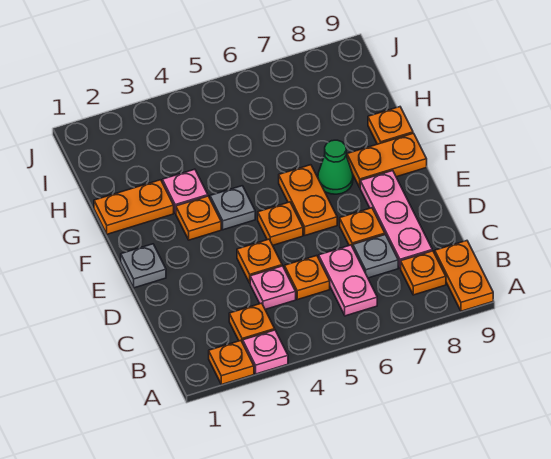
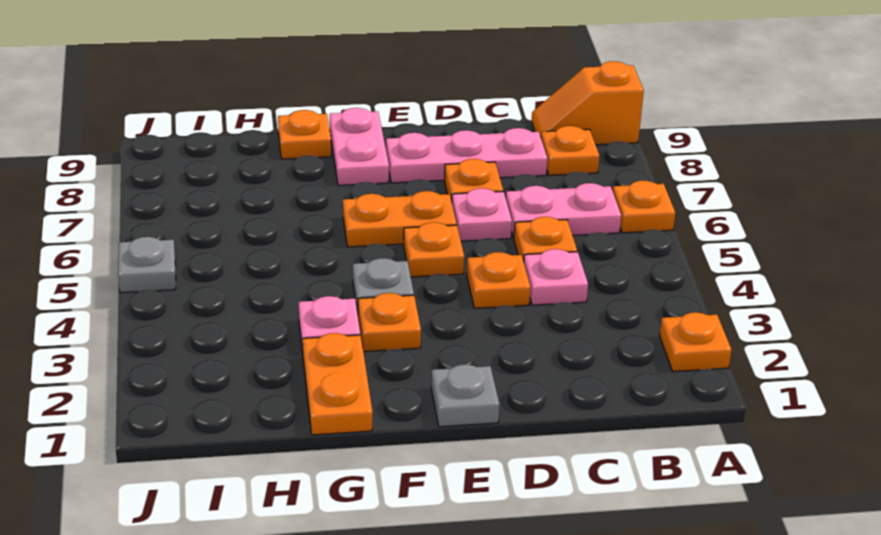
pink 1x1 plate [243,330,288,374] -> pink 1x1 plate moved to [452,188,512,241]
orange 1x2 plate [435,241,493,311] -> orange 1x2 slope [531,61,644,145]
orange 1x1 plate [229,303,275,343] -> orange 1x1 plate moved to [613,181,675,233]
grey 1x1 plate [353,235,398,278] -> grey 1x1 plate moved to [118,237,176,293]
green 1x1 cone [318,140,353,194] -> none
orange 1x2 plate [347,133,427,187] -> pink 1x2 plate [330,108,389,185]

